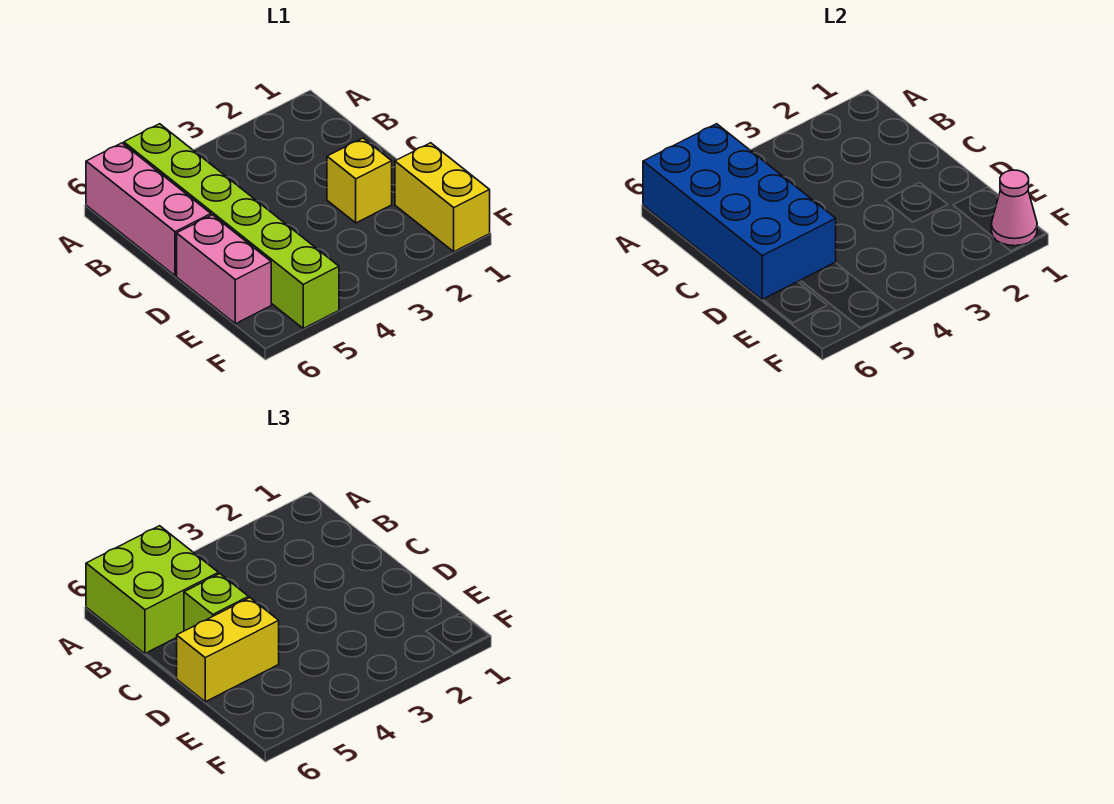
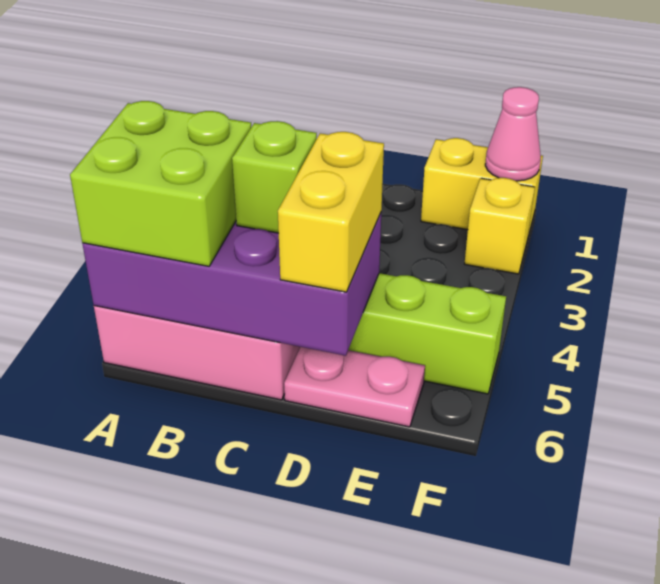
blue 2x4 brick [643,124,836,300] -> purple 2x4 brick [82,213,381,356]
yellow 1x1 brick [327,138,392,223] -> yellow 1x1 brick moved to [465,178,535,274]
pink 1x2 brick [177,215,271,324] -> pink 1x2 plate [284,347,425,427]

